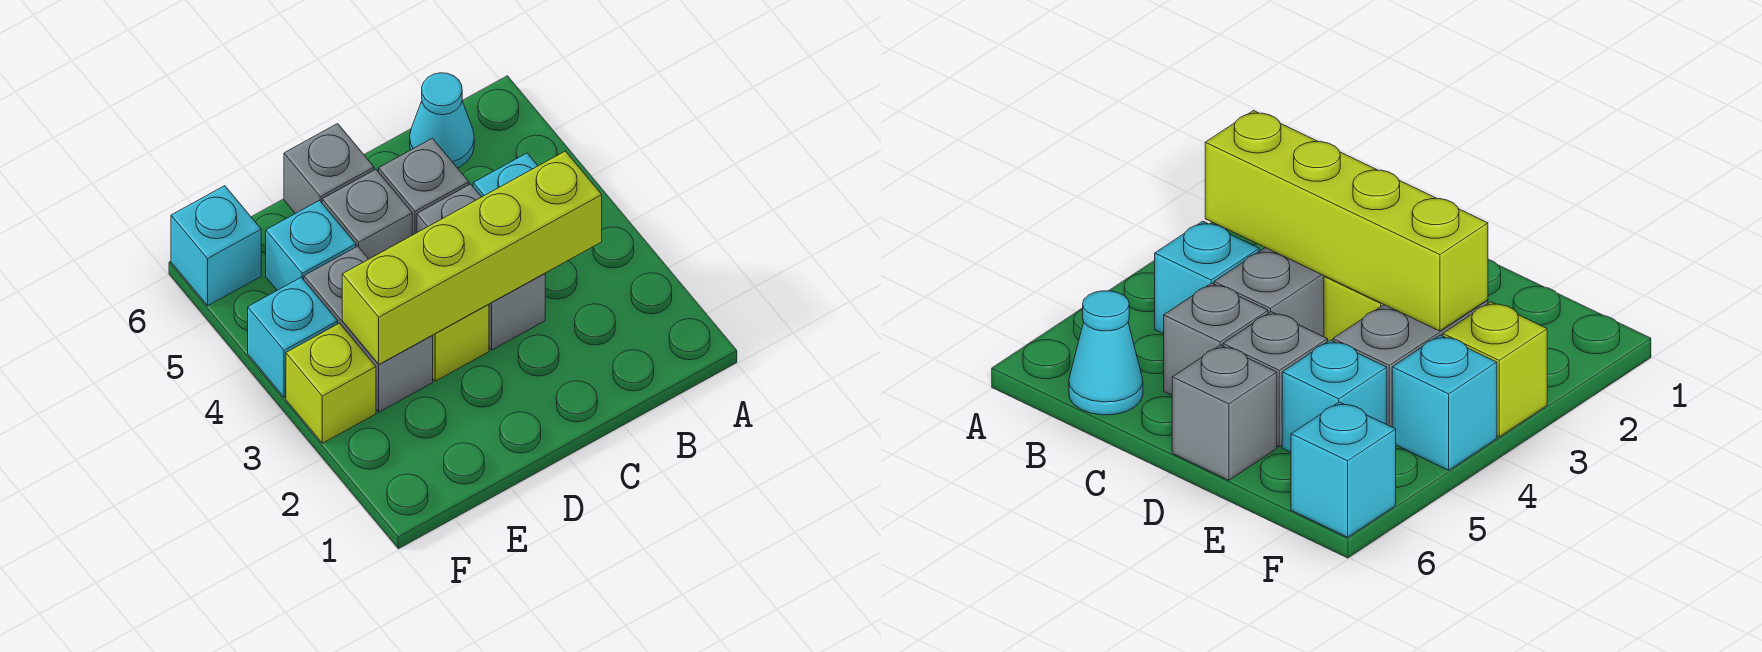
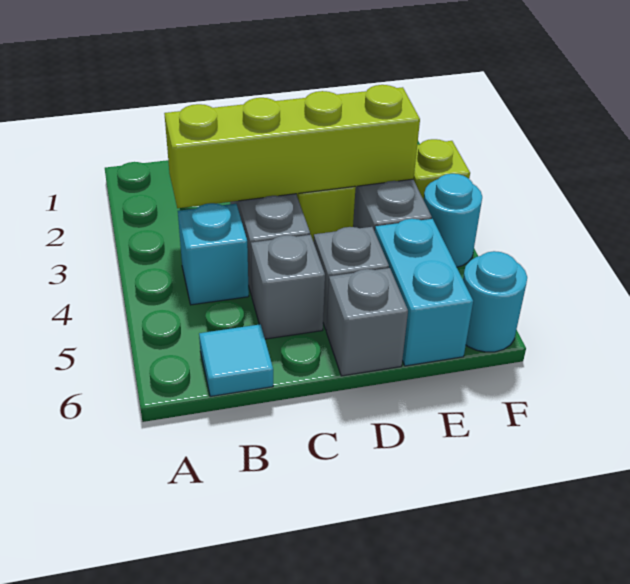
cyan 1x1 cone [410,73,474,168] -> cyan 1x1 tile [199,324,273,397]
cyan 1x1 brick [266,201,356,290] -> cyan 1x2 brick [375,219,473,366]
cyan 1x1 brick [248,277,338,397] -> cyan 1x1 round brick [424,174,482,267]
cyan 1x1 brick [171,186,261,306] -> cyan 1x1 round brick [463,251,527,352]

